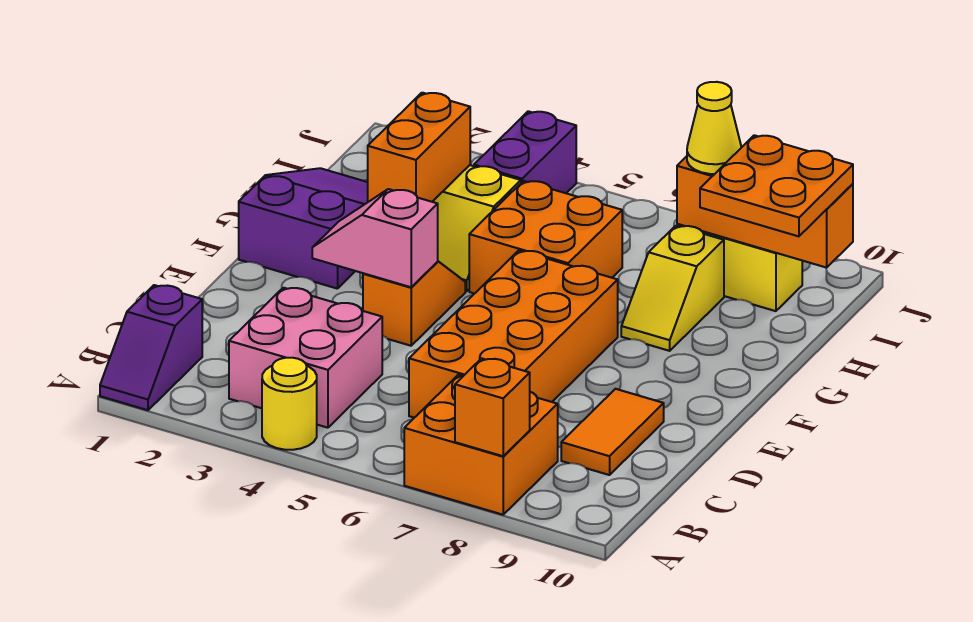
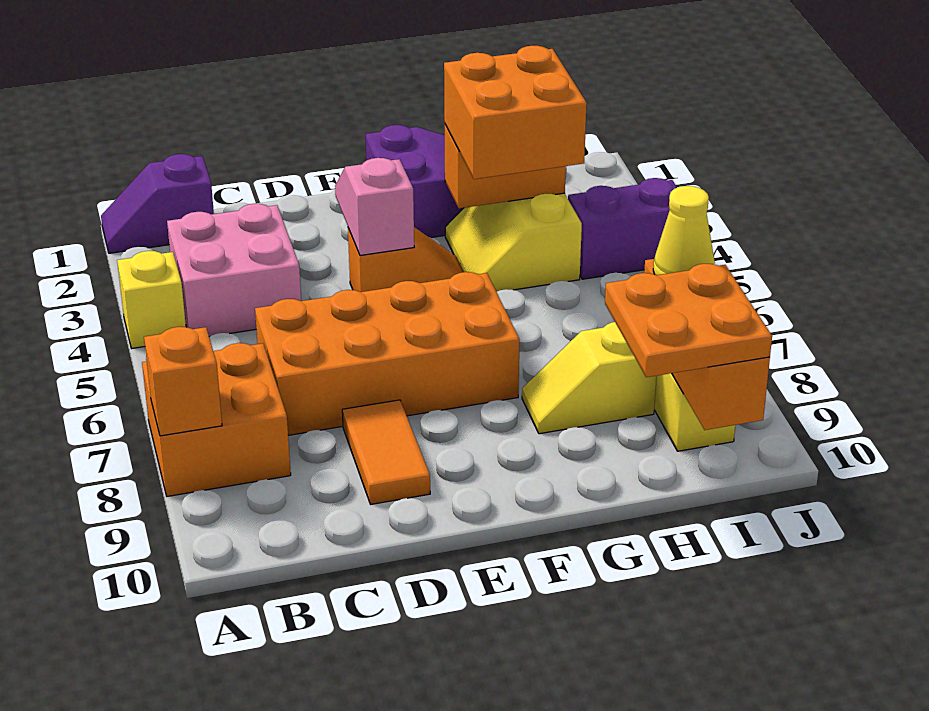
yellow 1x1 round brick [262,358,317,450] -> yellow 1x1 brick [117,251,186,348]
orange 1x2 tile [561,389,664,475] -> orange 1x2 tile turned to [342,400,430,504]
orange 2x2 brick [469,181,622,294] -> orange 2x2 brick moved to [444,46,587,179]

